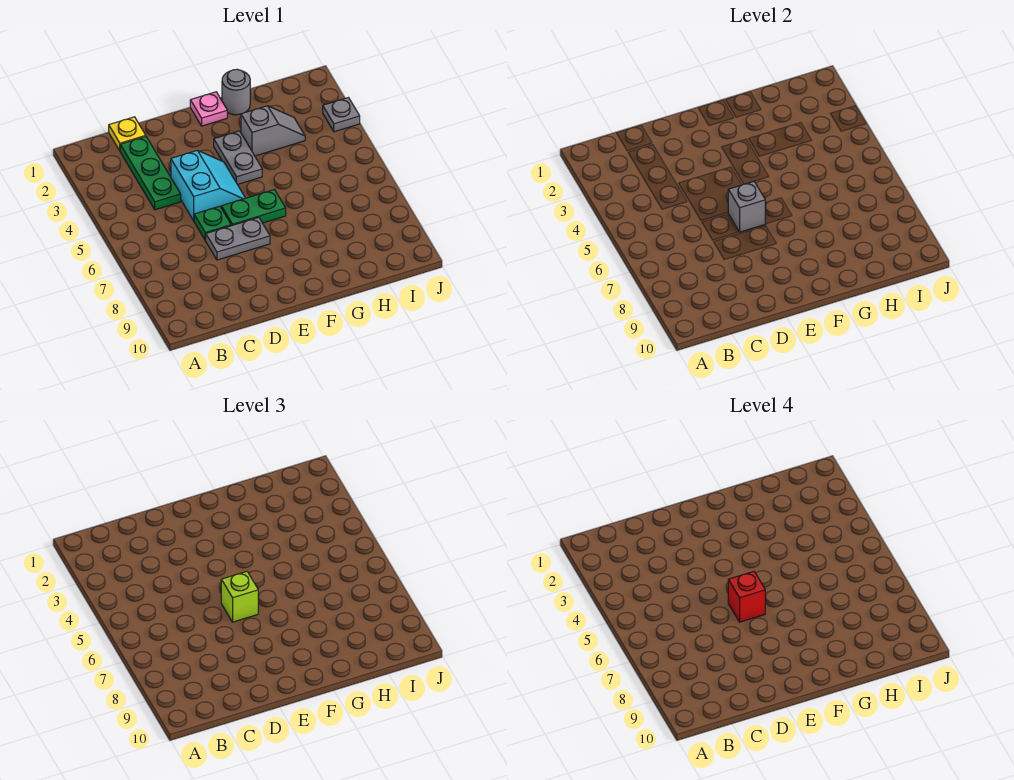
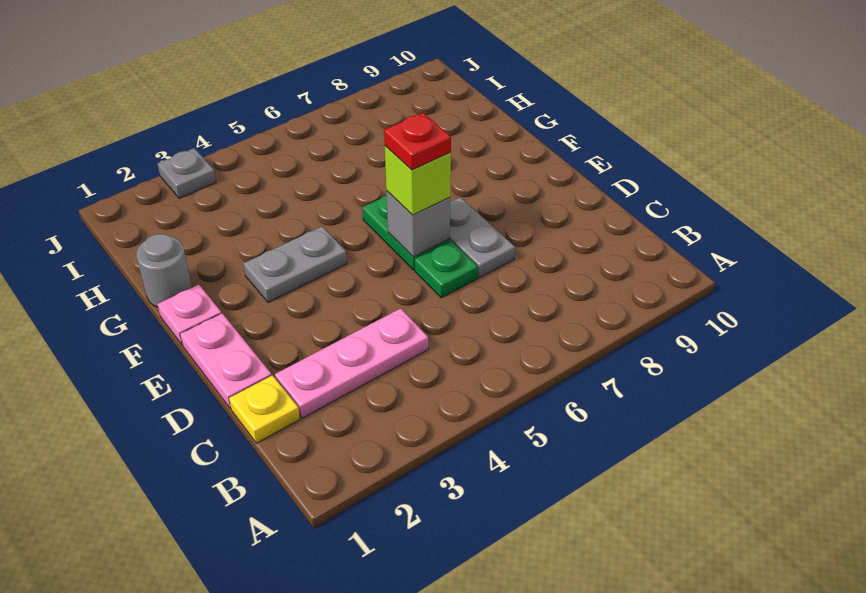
green 1x3 plate [120,137,181,210] -> pink 1x3 plate [275,308,428,418]
none -> pink 1x2 plate [180,313,272,409]
cyan 2x2 slope [171,150,245,221] -> none
red 1x1 brick [728,572,765,622] -> red 1x1 plate [384,113,451,170]
grey 1x2 slope [241,106,305,156] -> none

